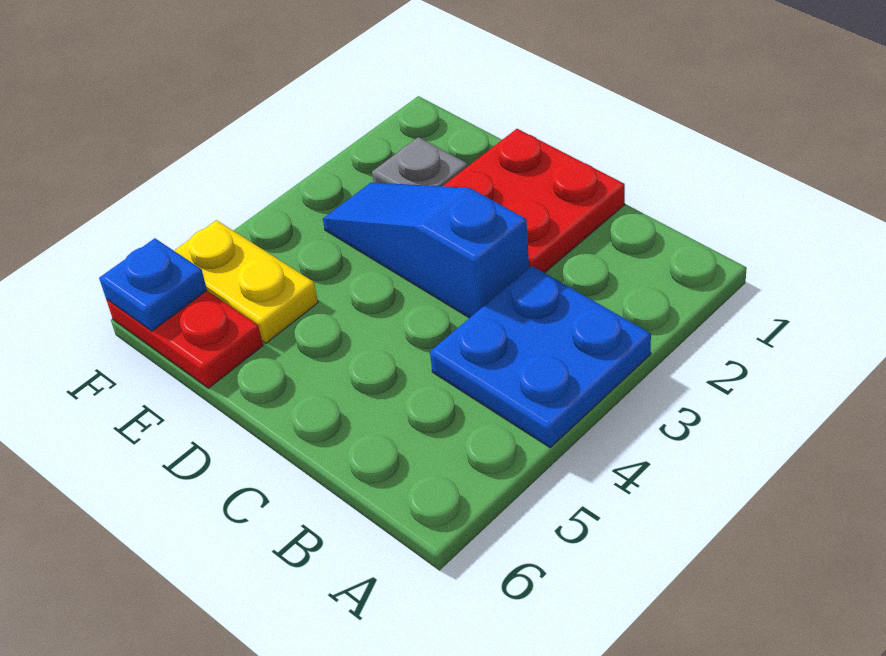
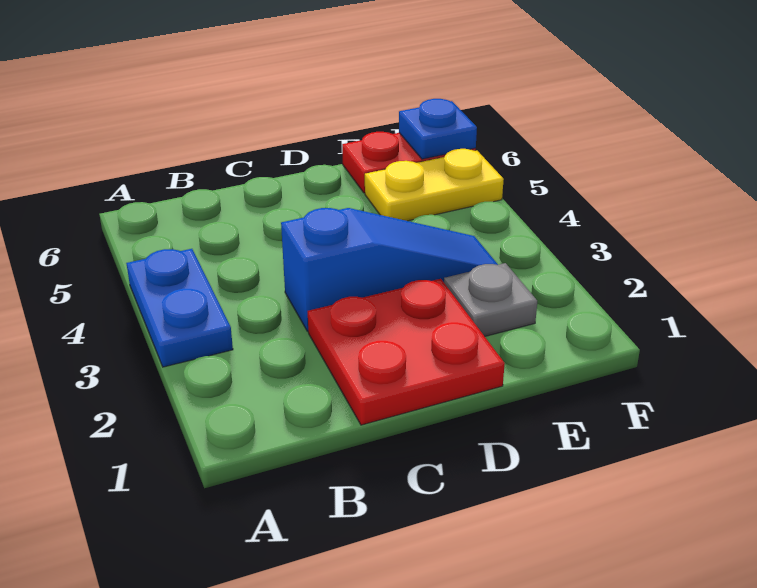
blue 2x2 plate [430,266,651,448] -> blue 1x2 plate [126,249,233,367]

